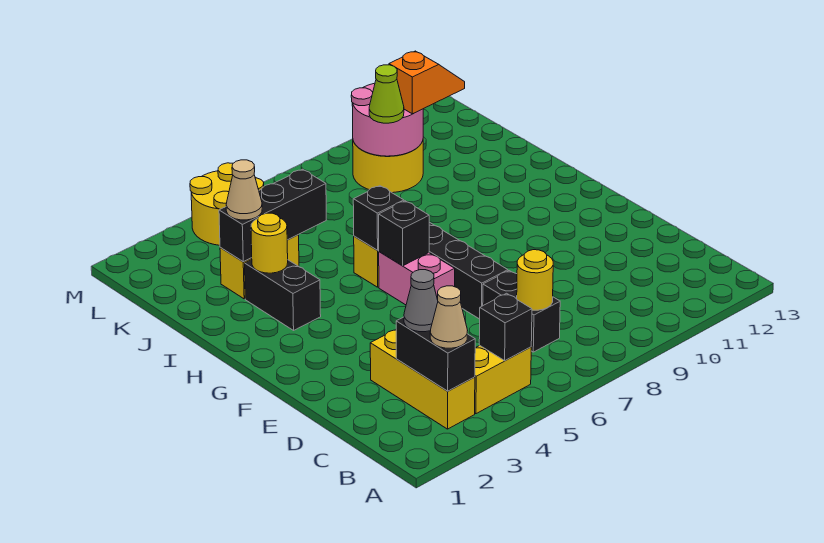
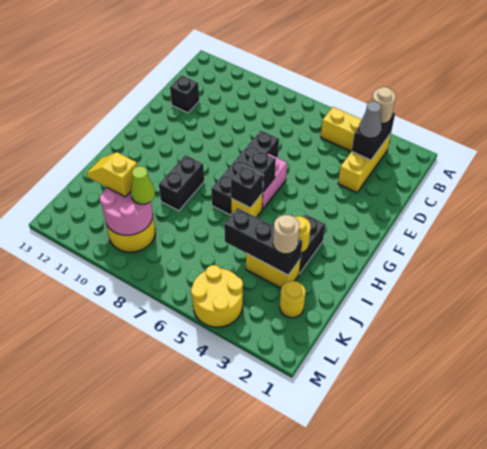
tan 1x1 cone [430,286,468,348] -> tan 1x1 round brick [372,87,396,124]
black 1x1 brick [479,293,532,361] -> black 1x1 brick moved to [170,75,199,113]
black 1x2 brick [483,271,560,352] -> black 1x2 brick moved to [159,155,204,211]
yellow 1x1 round brick [517,250,553,310] -> yellow 1x1 round brick moved to [280,281,306,318]
tan 1x1 cone [226,160,262,220] -> tan 1x1 round brick [273,215,300,254]
orange 1x2 slope [389,51,465,114] -> yellow 1x2 slope [86,152,137,197]

